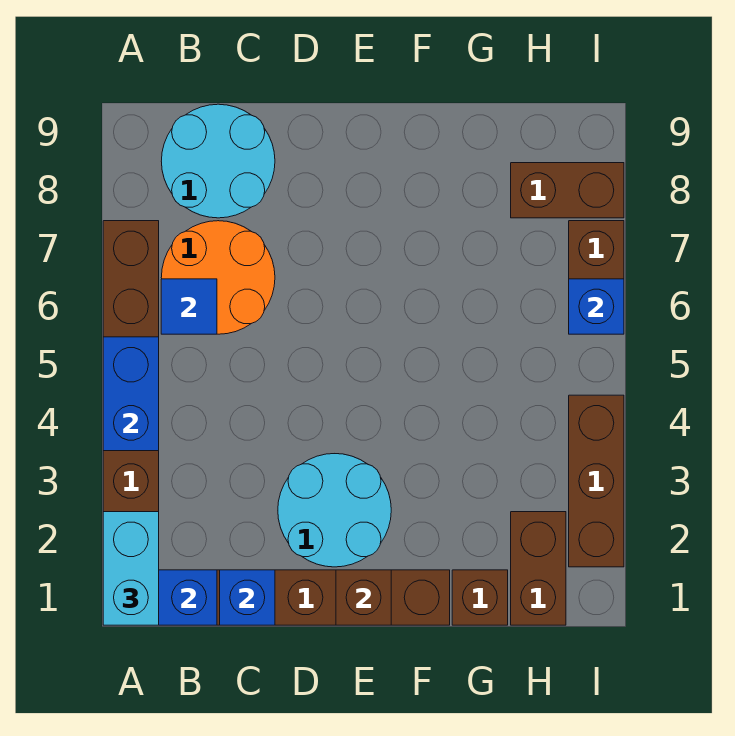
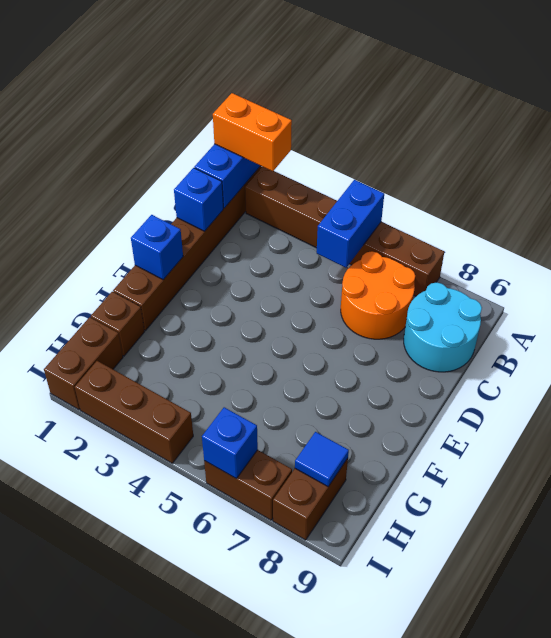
cyan 1x2 brick [103,512,159,625] -> orange 1x2 brick [213,93,292,171]
blue 1x2 brick [103,337,159,451] -> blue 1x2 brick turned to [317,180,384,268]
blue 1x1 tile [161,279,217,334] -> blue 1x1 tile moved to [295,432,349,486]
cyan 2x2 round brick [278,454,391,567] -> none
brown 1x1 brick [336,570,391,625] -> blue 1x1 brick [131,215,183,280]
brown 1x2 brick [511,512,566,625] -> brown 1x2 brick turned to [44,317,123,410]

